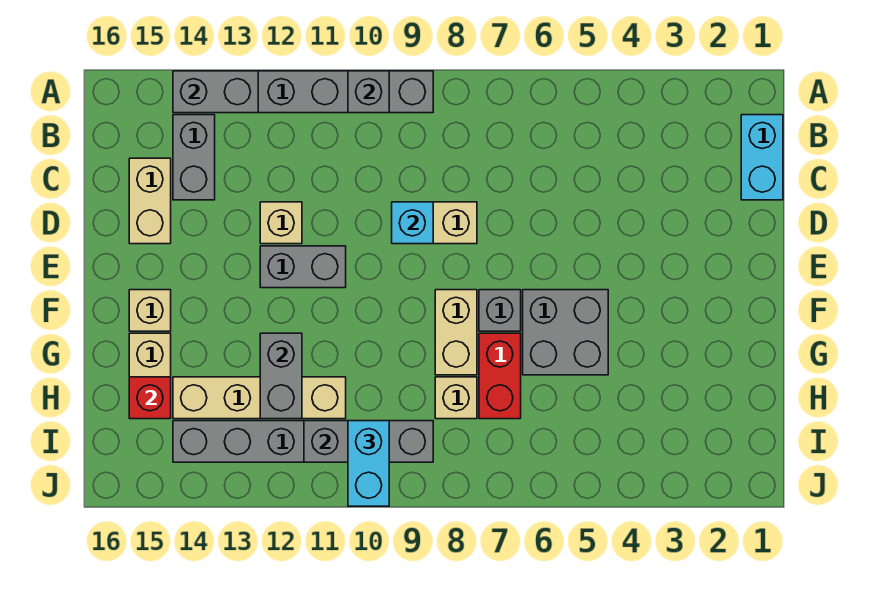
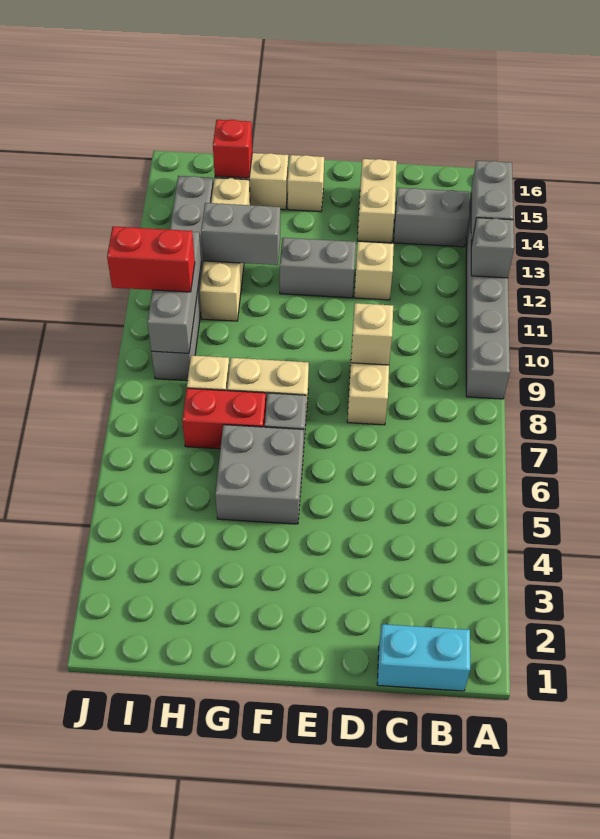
grey 1x1 brick [348,71,389,113] -> grey 1x1 brick moved to [471,218,514,278]
tan 1x2 brick [129,158,171,244] -> tan 1x2 brick turned to [357,159,397,243]
cyan 1x1 brick [392,202,433,244] -> tan 1x1 brick [351,303,393,365]
grey 1x2 brick [260,246,346,288] -> grey 1x2 brick turned to [280,238,356,298]
cyan 1x2 brick [348,421,389,506] -> red 1x2 brick [107,227,195,292]

